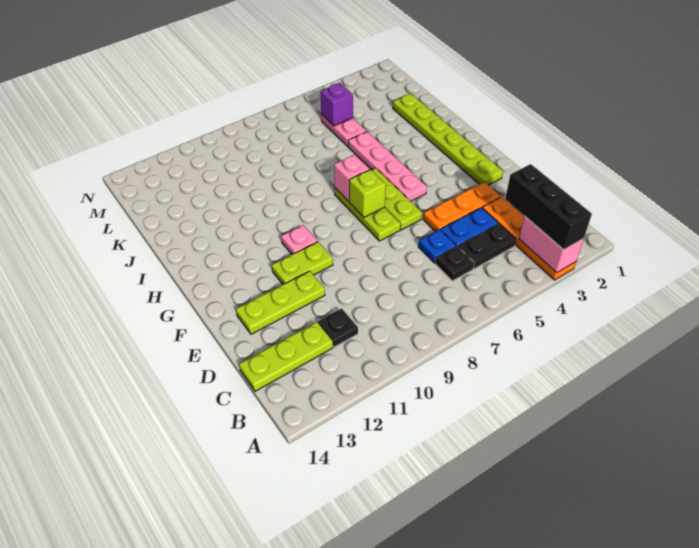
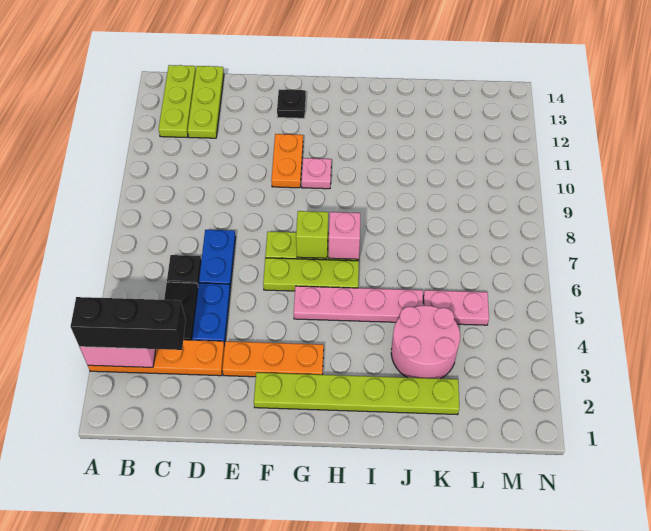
black 1x1 plate [318,308,358,347] -> black 1x1 plate moved to [277,90,306,118]
blue 1x1 plate [418,229,456,263] -> blue 1x2 plate [199,230,236,288]
orange 1x3 plate [423,182,501,231] -> orange 1x3 plate turned to [222,341,324,377]
lime 1x3 plate [236,271,325,334] -> lime 1x3 plate moved to [158,65,196,137]
lime 1x2 plate [272,242,333,284] -> orange 1x2 plate [271,134,303,188]
none -> pink 2x2 round brick [391,305,460,379]
purple 1x1 brick [321,83,353,126] -> none

